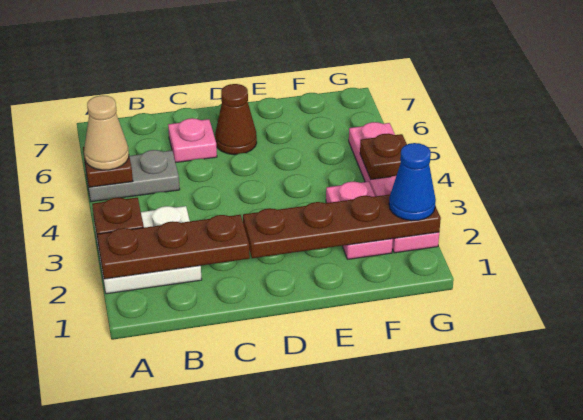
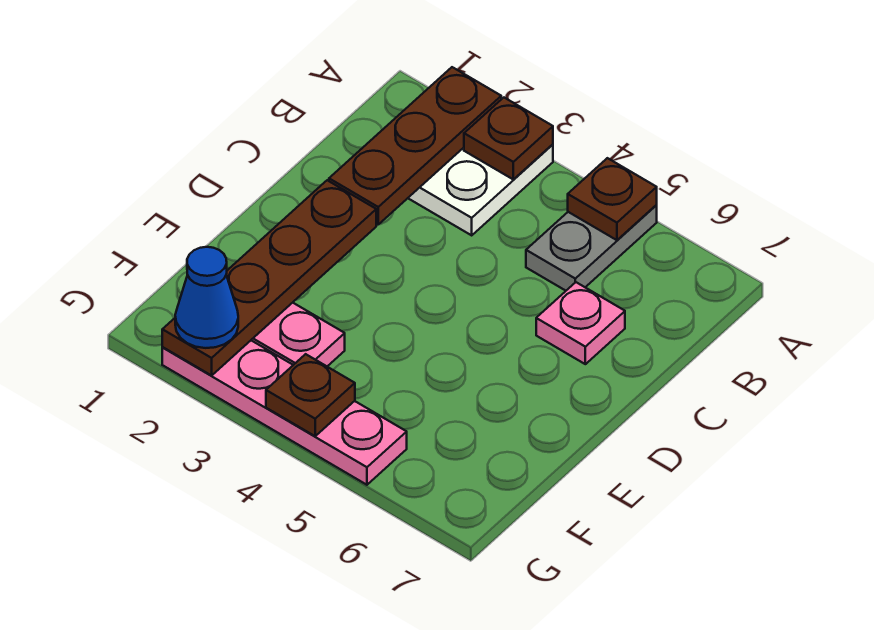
tan 1x1 cone [84,95,129,170] -> none
brown 1x1 cone [215,84,257,155] -> none

